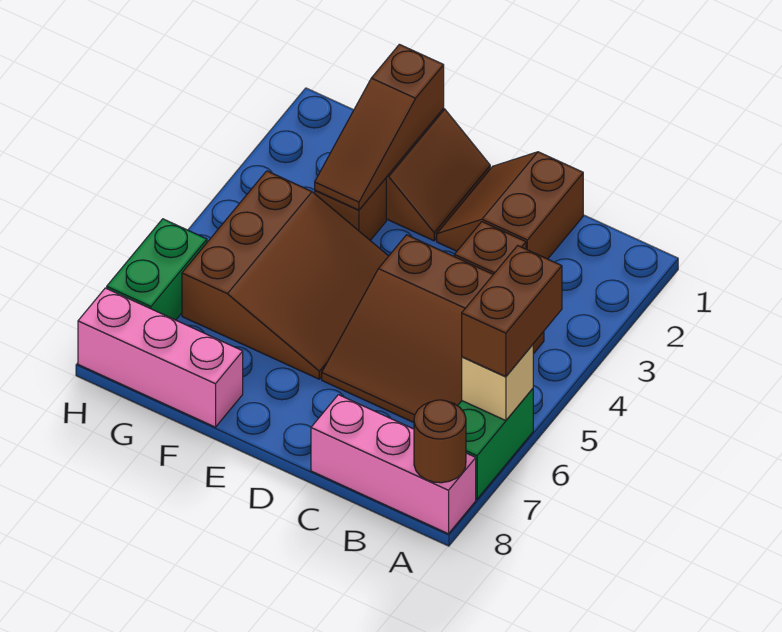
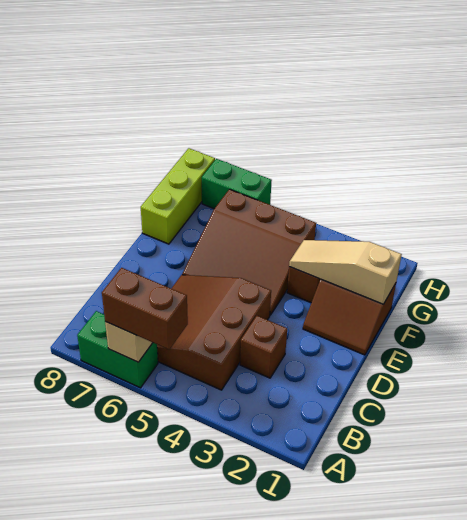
pink 1x3 brick [311,395,476,534] -> none
brown 1x1 round brick [414,400,466,483] -> none
brown 2x2 slope [437,152,583,259] -> none
brown 1x3 slope [315,44,444,210] -> tan 1x3 slope [289,240,402,304]
pink 1x3 brick [78,288,243,427] -> lime 1x3 brick [141,148,215,244]

